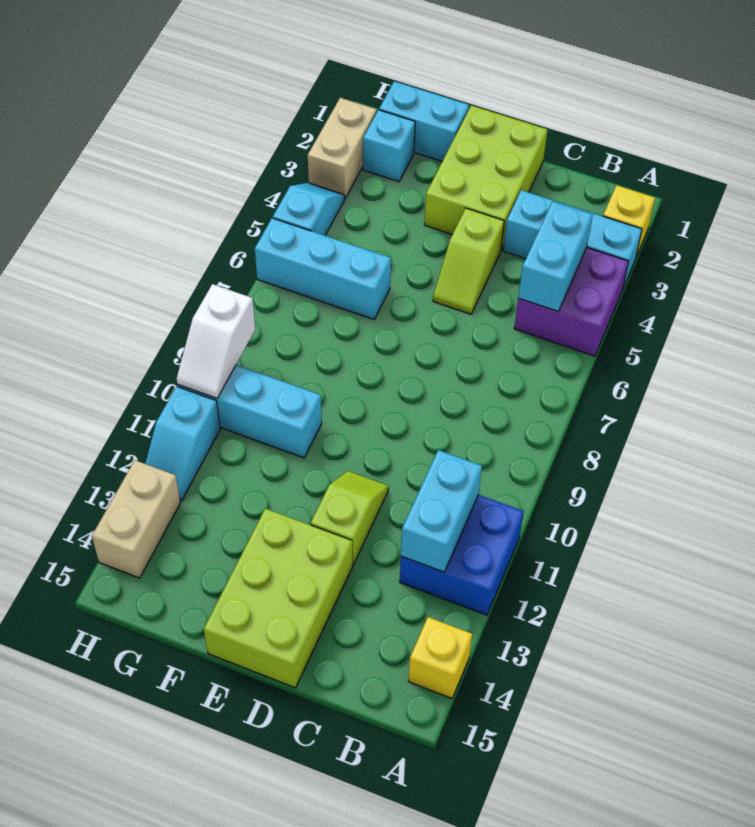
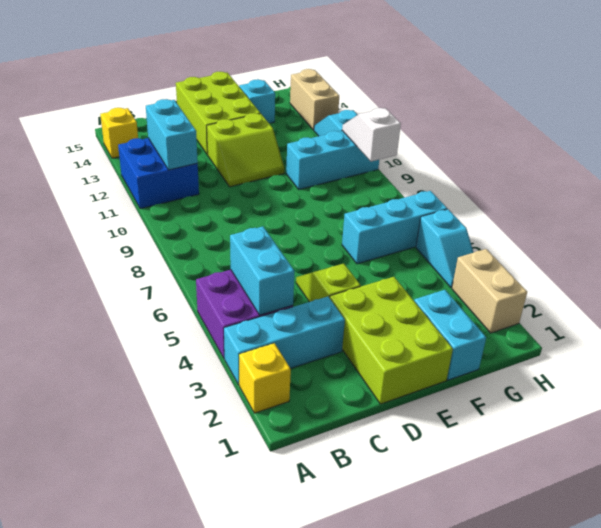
lime 1x2 slope [311,471,389,565] -> lime 2x2 slope [207,113,285,187]
cyan 1x2 brick [379,81,469,161] -> cyan 1x2 brick turned to [414,290,486,380]
cyan 1x1 brick [363,110,415,182] -> cyan 1x1 brick moved to [239,79,275,123]

